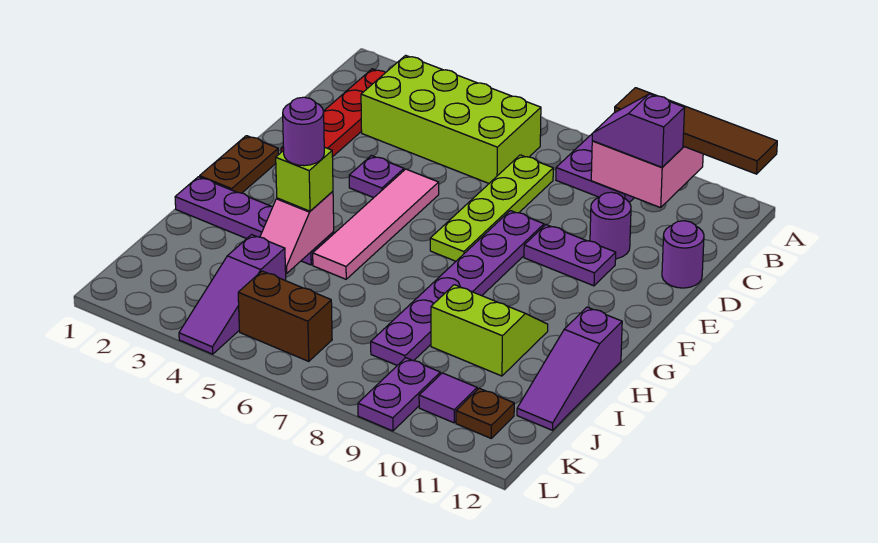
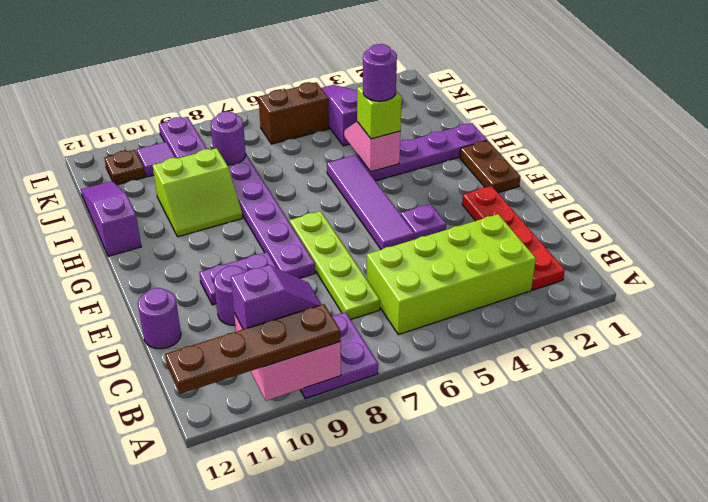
brown 1x4 tile [614,88,777,174] -> brown 1x4 plate [165,304,341,394]
pink 1x4 tile [313,169,439,279] -> purple 1x4 tile [327,155,414,250]
none -> purple 1x1 round brick [211,111,246,165]

